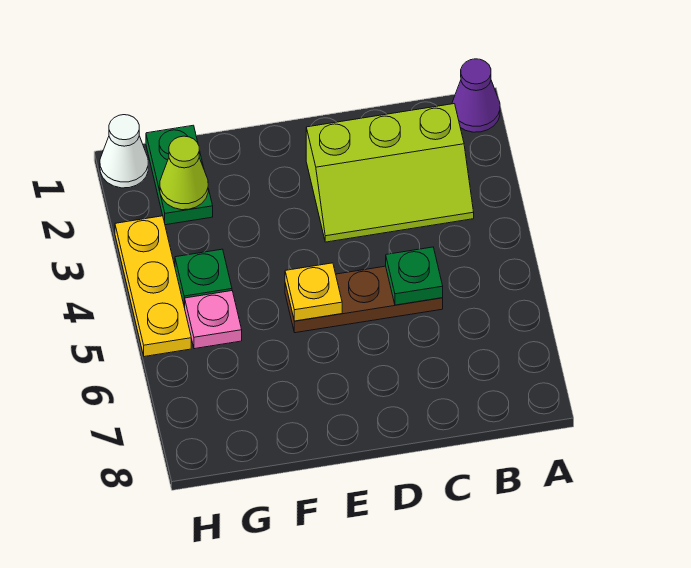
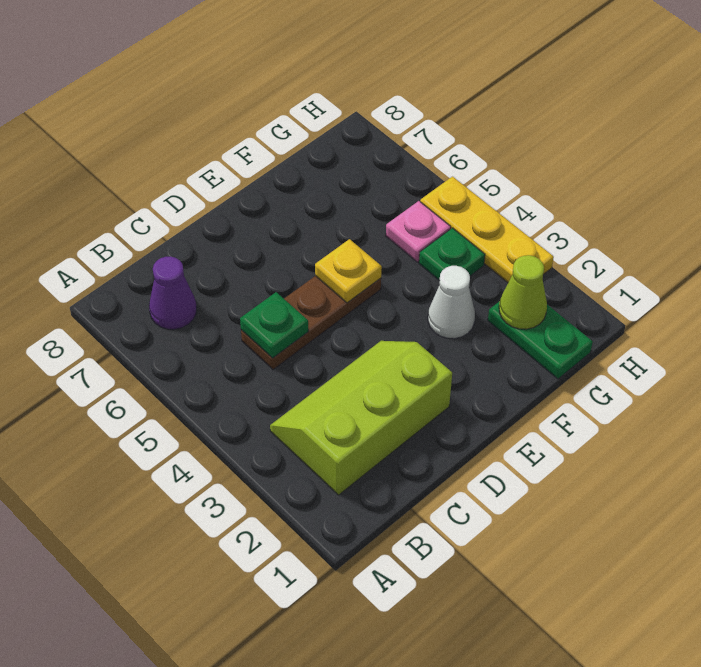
purple 1x1 cone [452,59,500,132] -> purple 1x1 cone moved to [149,256,197,329]
white 1x1 cone [100,115,148,188] -> white 1x1 cone moved to [428,266,475,339]

